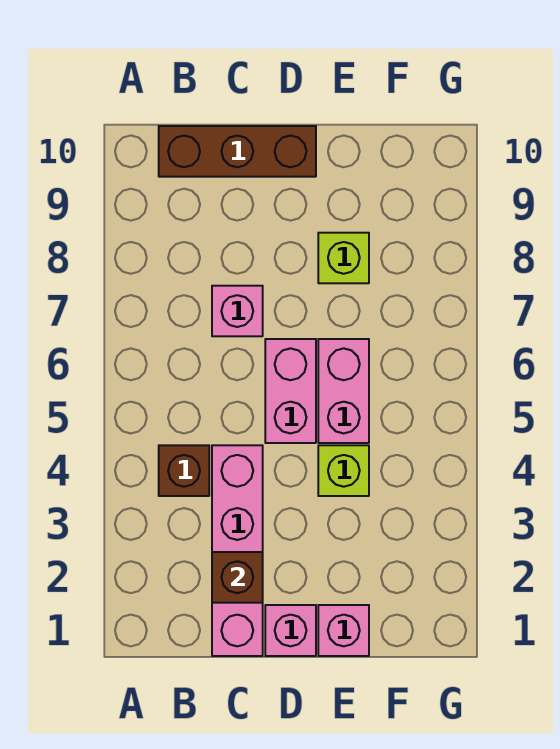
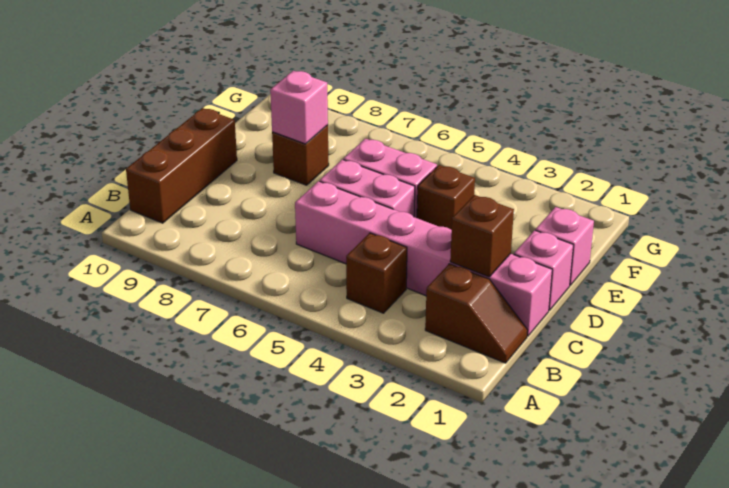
none -> brown 1x2 slope [425,264,528,363]
pink 1x4 brick [212,445,263,656] -> pink 1x6 brick [295,181,552,336]
pink 1x1 brick [212,286,263,336] -> pink 1x1 brick moved to [270,71,328,144]
lime 1x1 brick [318,445,369,496] -> brown 1x1 brick [417,165,475,230]
lime 1x1 brick [318,233,369,283] -> brown 1x1 brick [272,125,329,185]

